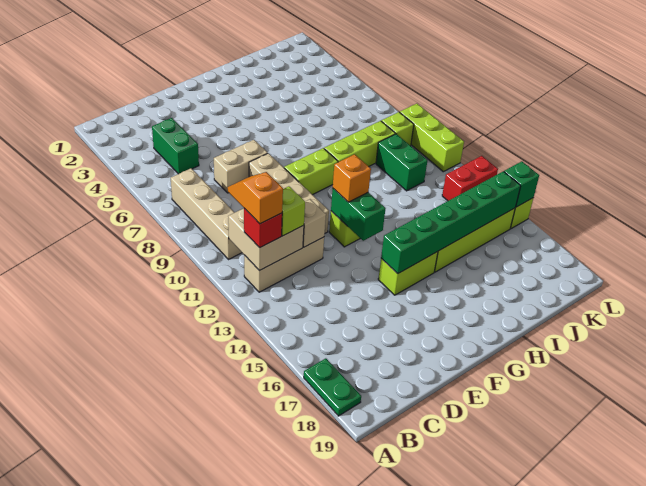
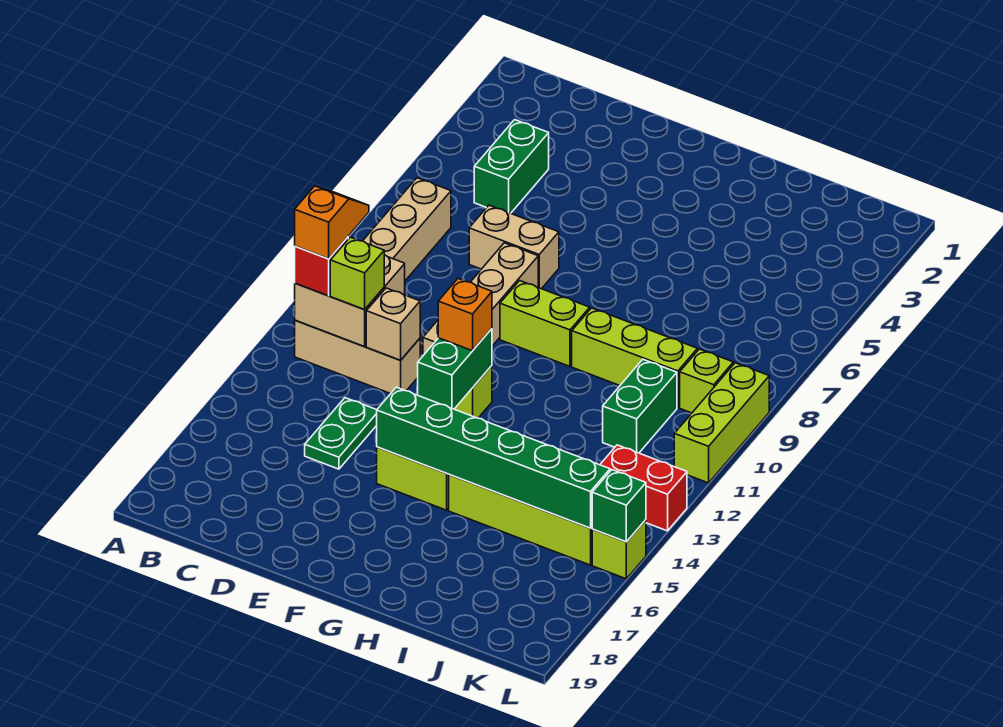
green 1x2 plate [304,358,361,416] -> green 1x2 plate moved to [305,398,377,469]

